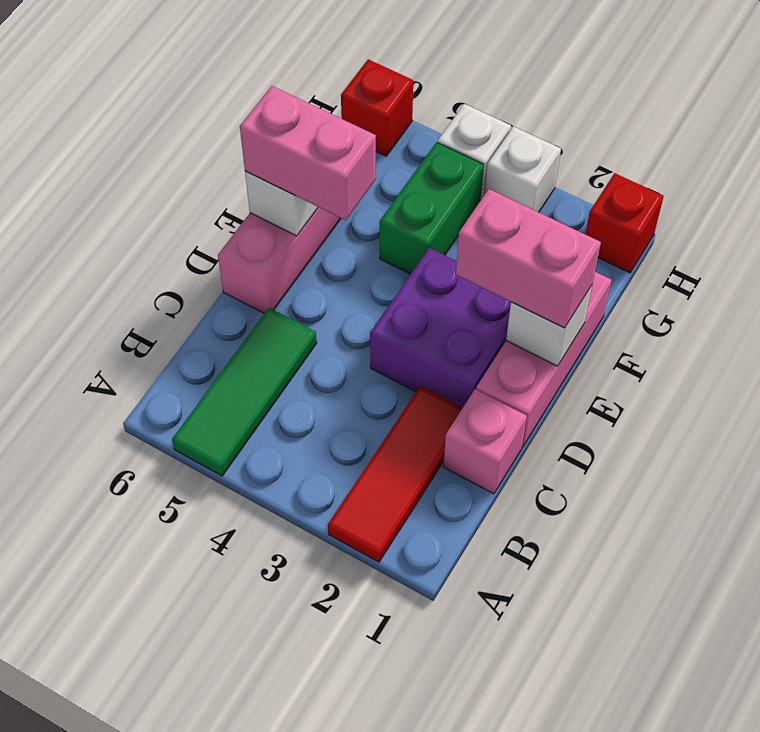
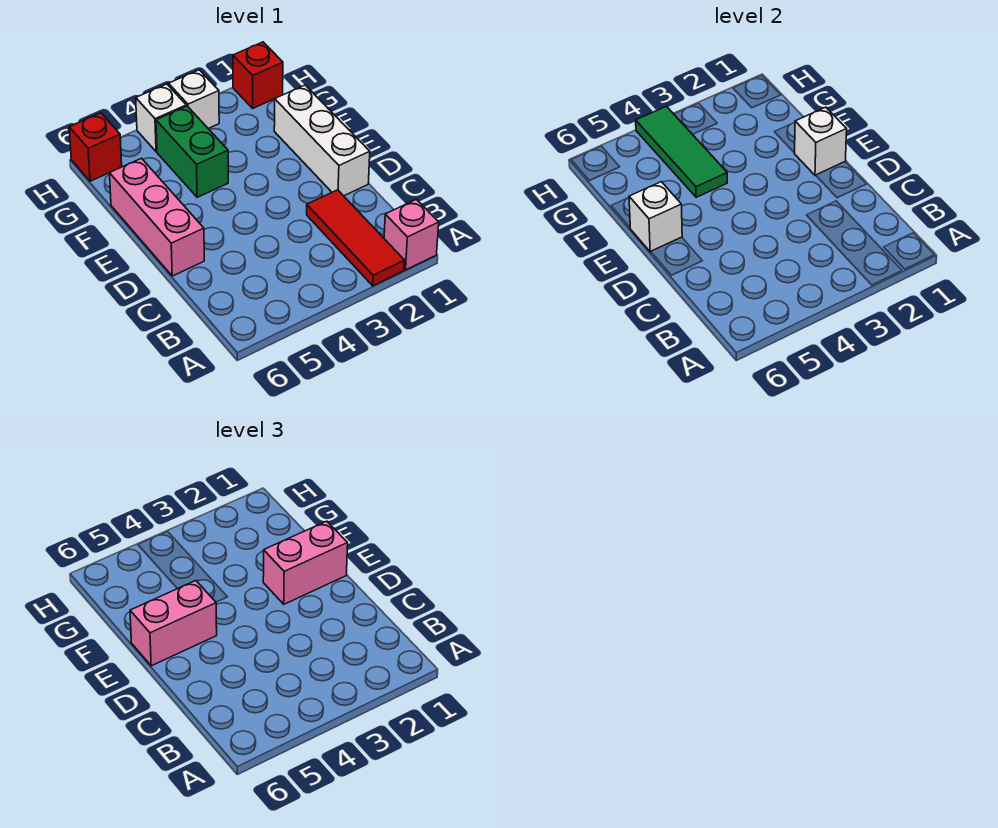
green 1x3 tile [172,308,317,476] -> green 1x3 tile moved to [636,106,727,197]
pink 1x1 brick [443,389,527,494] -> pink 1x1 brick moved to [384,199,439,270]
pink 1x3 brick [476,272,611,447] -> white 1x3 brick [274,85,370,196]
purple 2x2 brick [370,248,511,407] -> none

